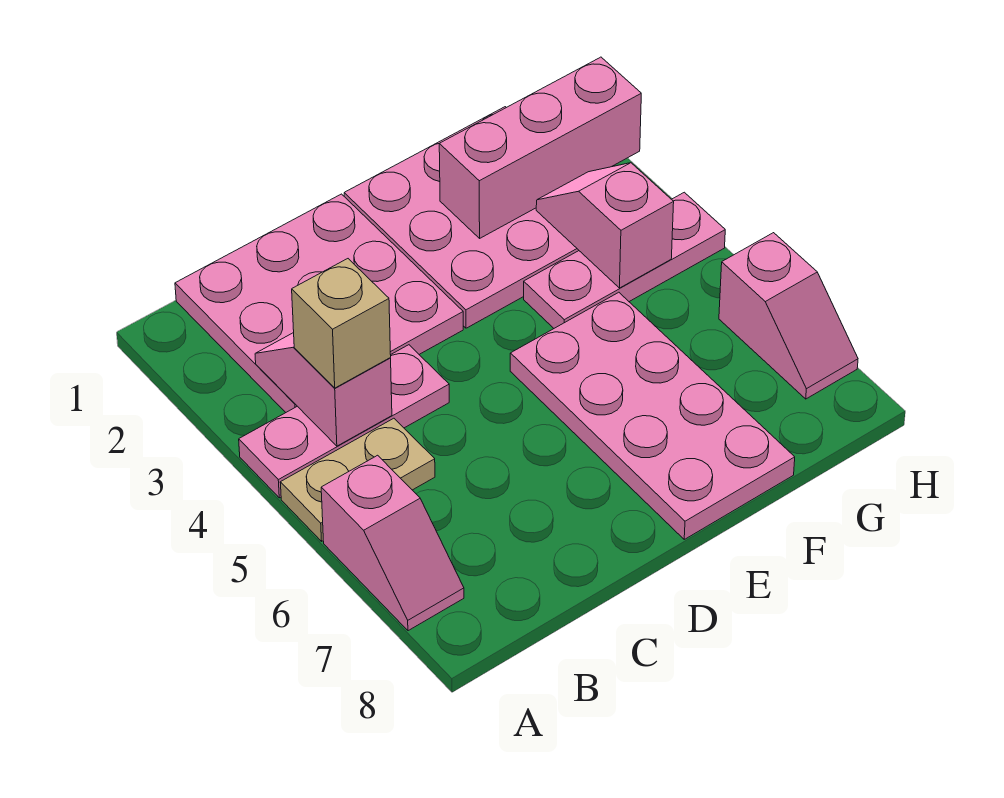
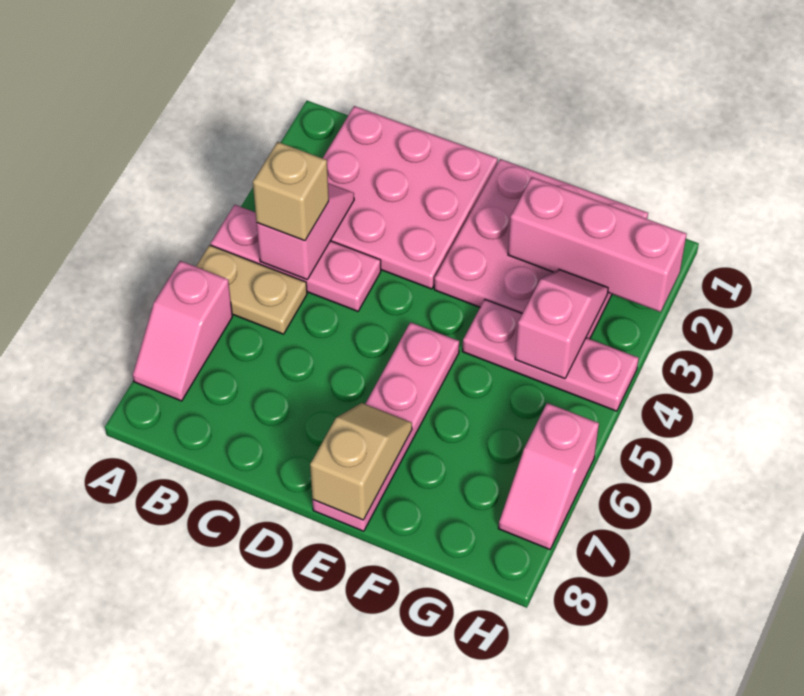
pink 2x4 plate [510,292,795,539] -> pink 1x4 plate [313,322,459,531]
none -> tan 1x2 slope [310,403,412,520]

